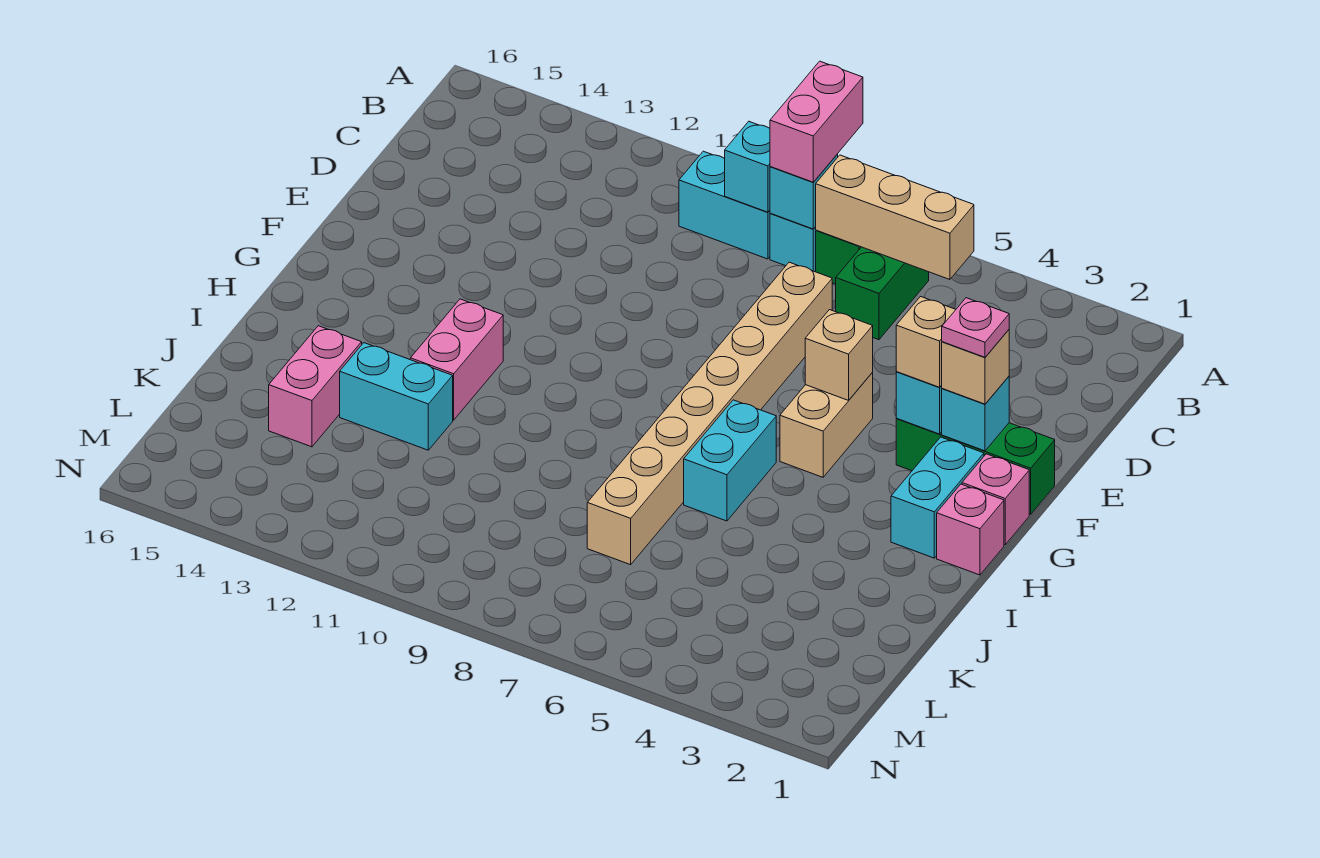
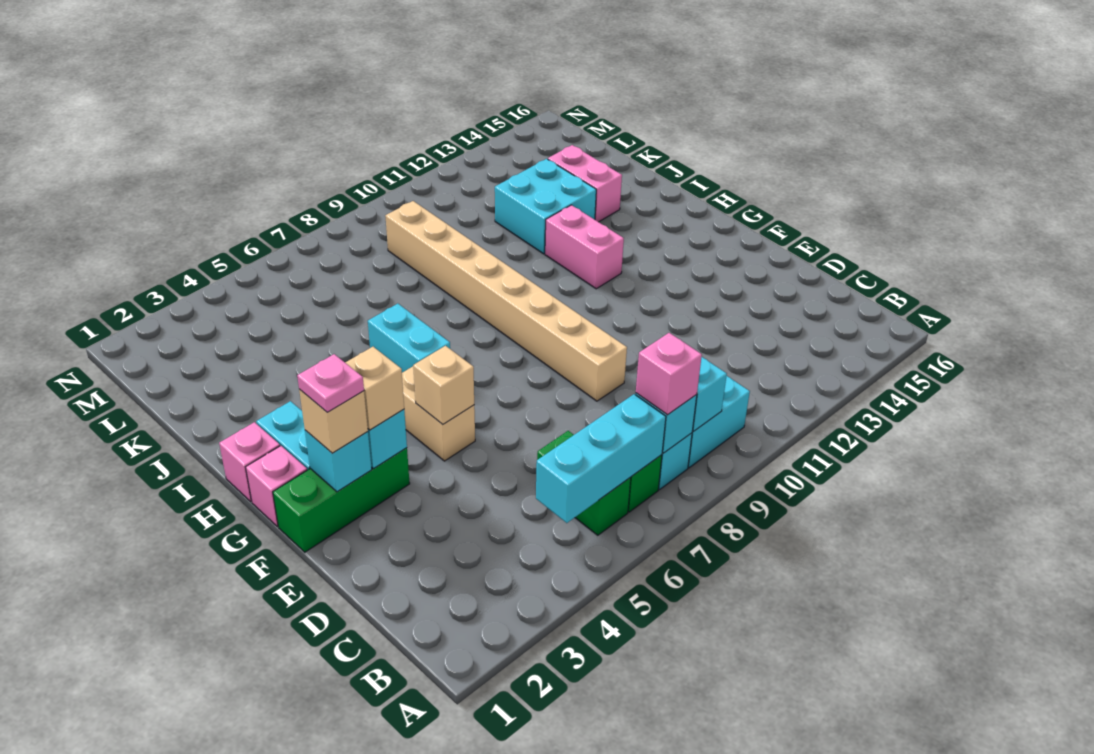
pink 1x2 brick [770,61,863,182] -> pink 1x1 brick [636,333,702,415]
tan 1x3 brick [816,155,974,280] -> cyan 1x3 brick [536,394,666,523]
tan 1x8 brick [587,262,832,565] -> tan 1x8 brick moved to [385,201,627,401]
cyan 1x2 brick [340,343,453,450] -> cyan 2x2 brick [495,159,596,254]

